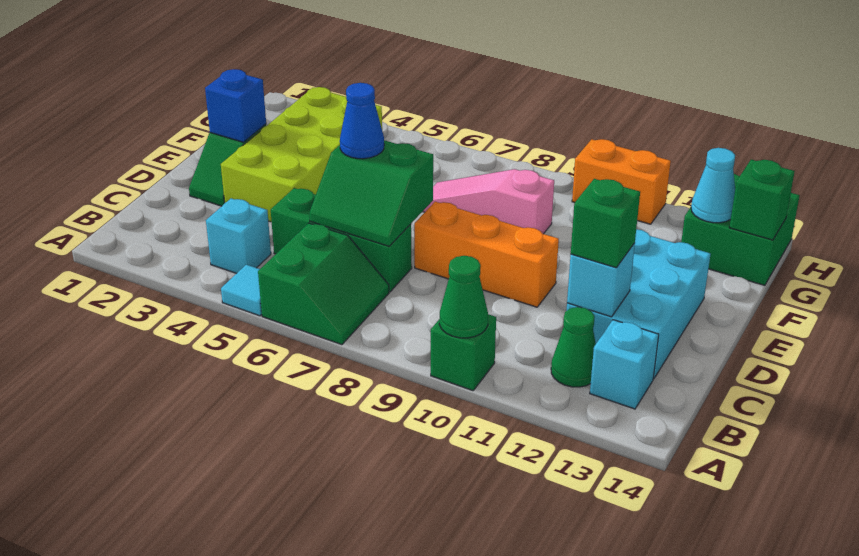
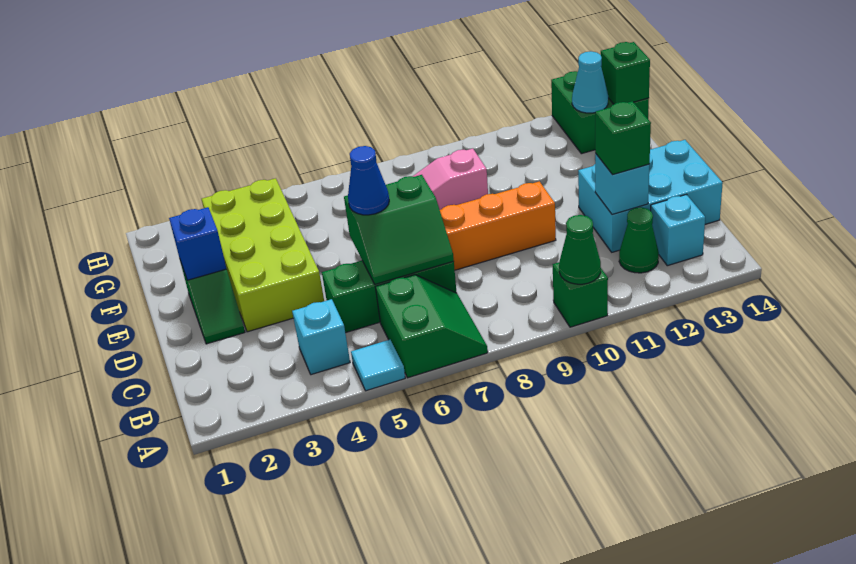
cyan 2x3 brick [566,229,711,379] -> cyan 2x3 brick turned to [578,140,723,252]
orange 1x2 brick [572,139,671,224] -> none

